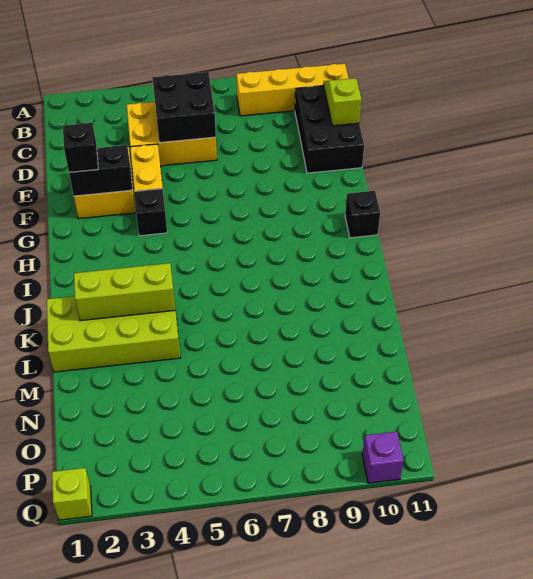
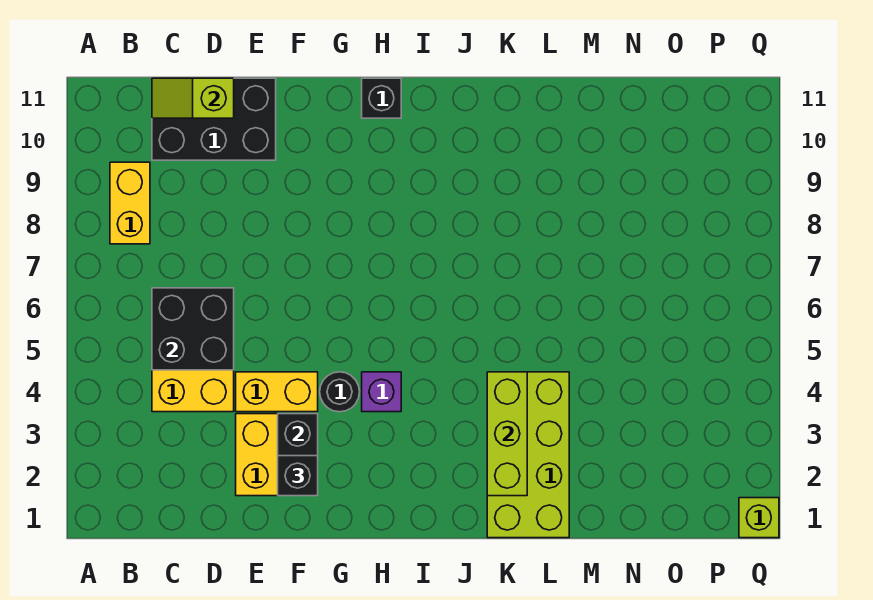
yellow 1x4 brick [236,64,349,116] -> yellow 1x2 brick [110,162,150,244]
black 1x1 brick [134,189,167,236] -> black 1x1 round brick [320,372,360,412]
purple 1x1 brick [362,432,404,483] -> purple 1x1 brick moved to [362,372,401,412]

